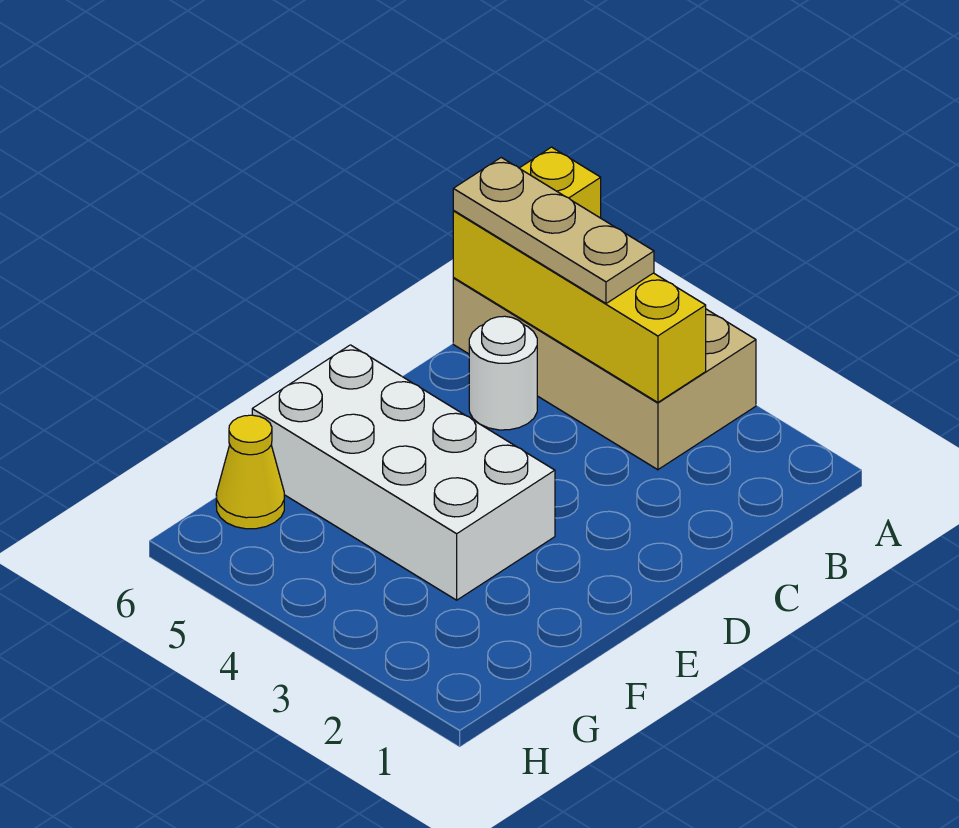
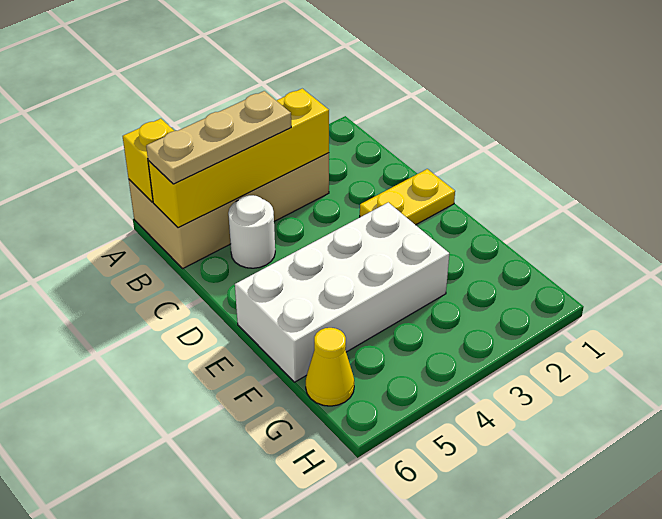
none -> yellow 1x2 plate [360,169,455,225]

